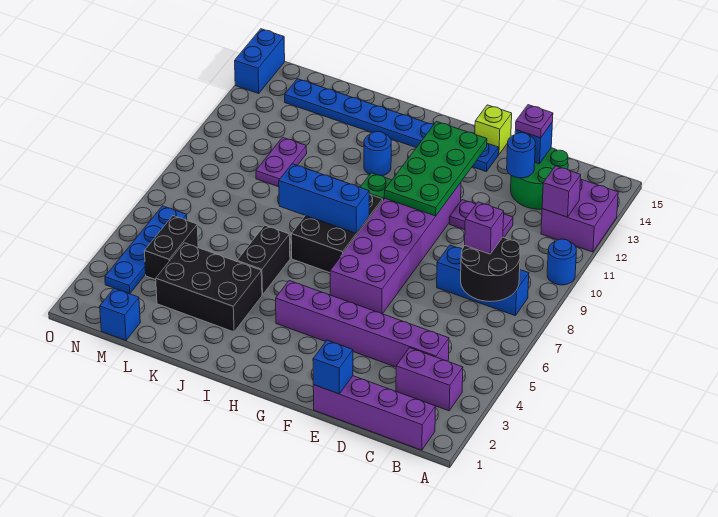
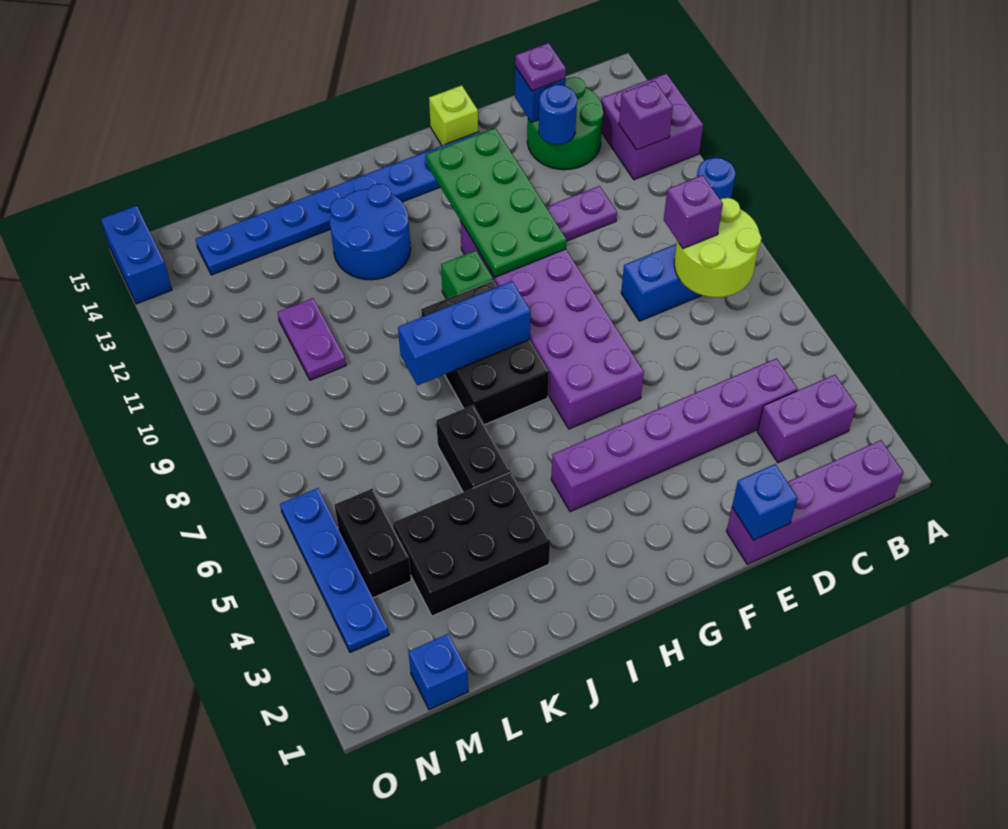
black 2x2 round brick [461,237,520,302] -> lime 2x2 round brick [674,198,761,297]
blue 1x1 round brick [364,131,391,176] -> blue 2x2 round brick [330,184,411,280]

